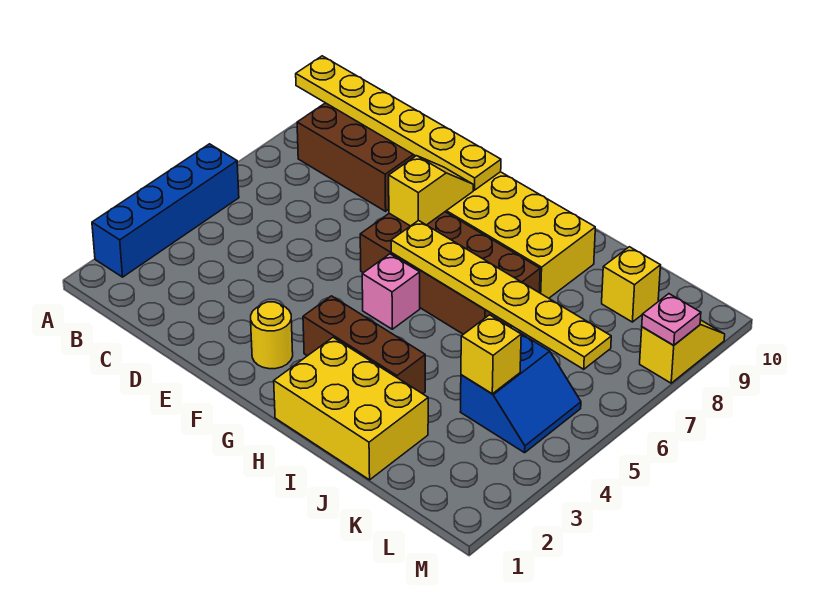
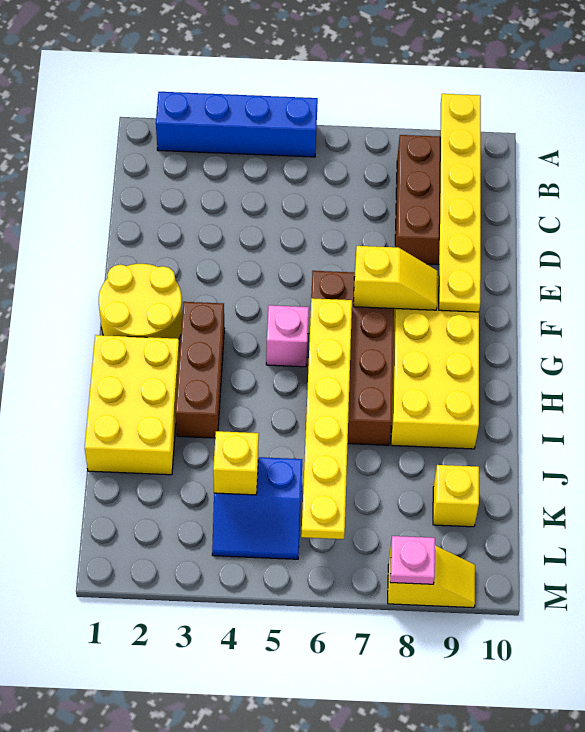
yellow 1x1 round brick [251,302,293,369] -> yellow 2x2 round brick [99,264,182,339]

